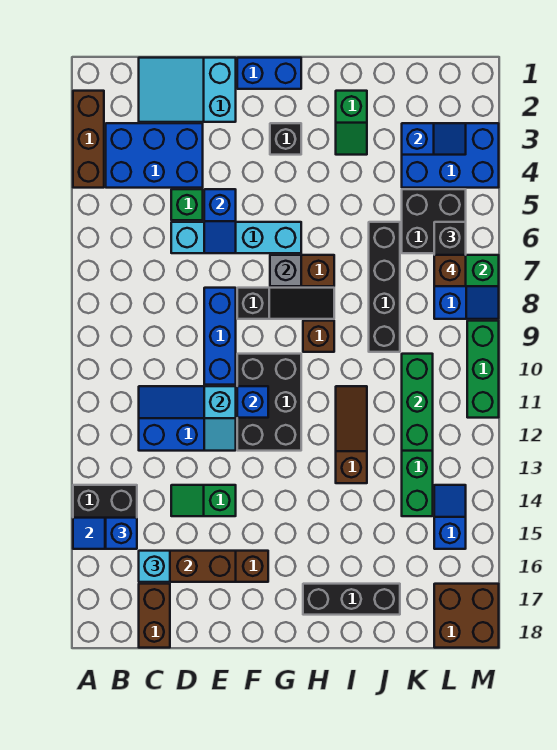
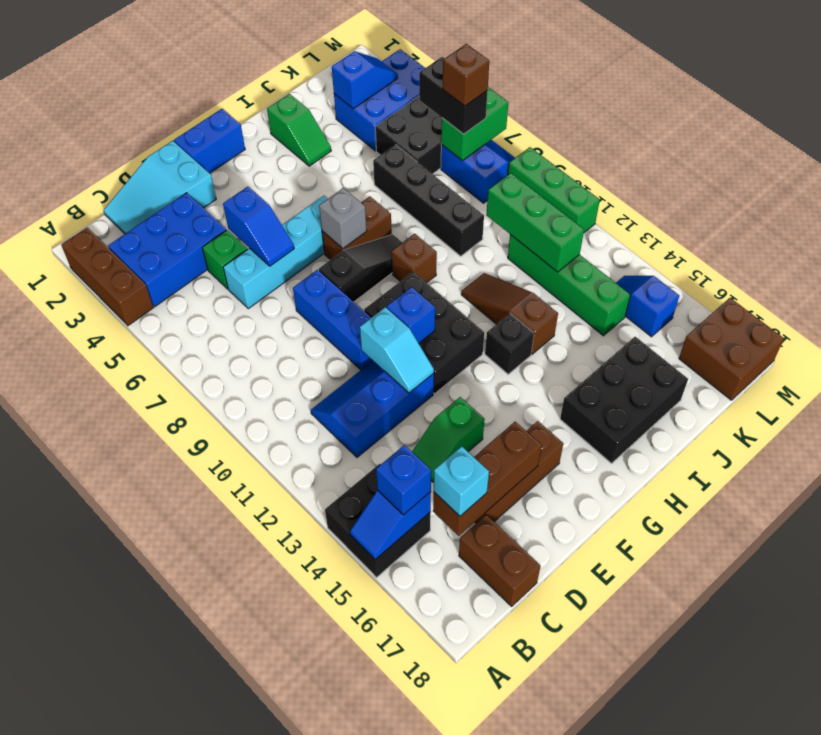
black 1x1 brick [270,123,301,155] -> black 1x1 brick moved to [485,313,534,374]
black 1x3 brick [303,584,400,615] -> black 2x3 brick [560,337,688,463]

